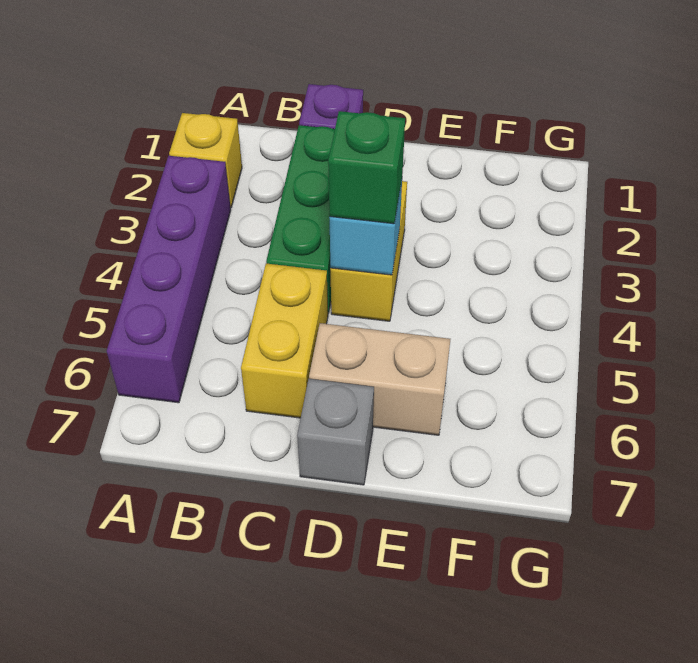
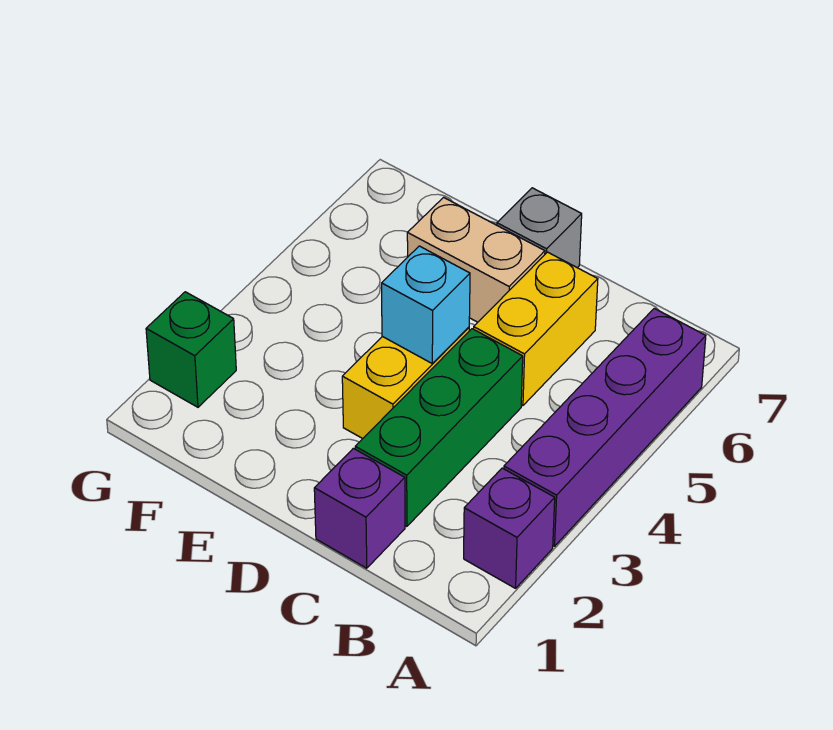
yellow 1x1 brick [169,113,242,207] -> purple 1x1 brick [464,468,555,588]
green 1x1 brick [328,111,405,224] -> green 1x1 brick moved to [146,292,236,407]

